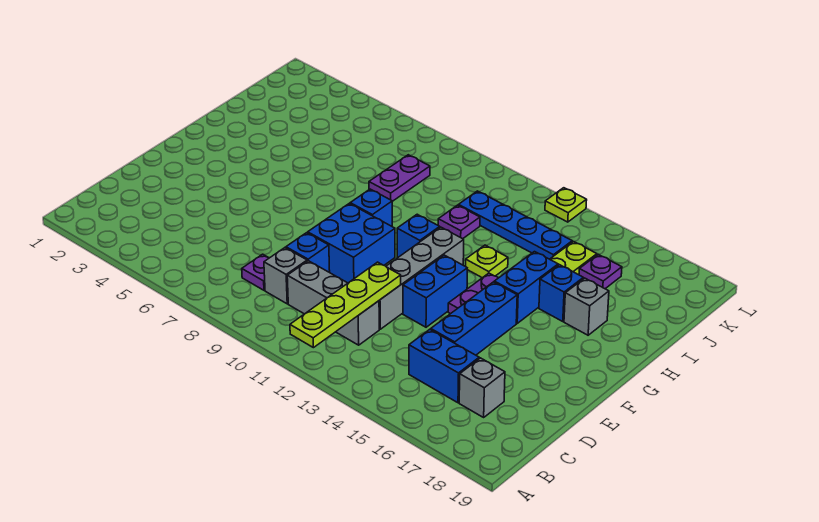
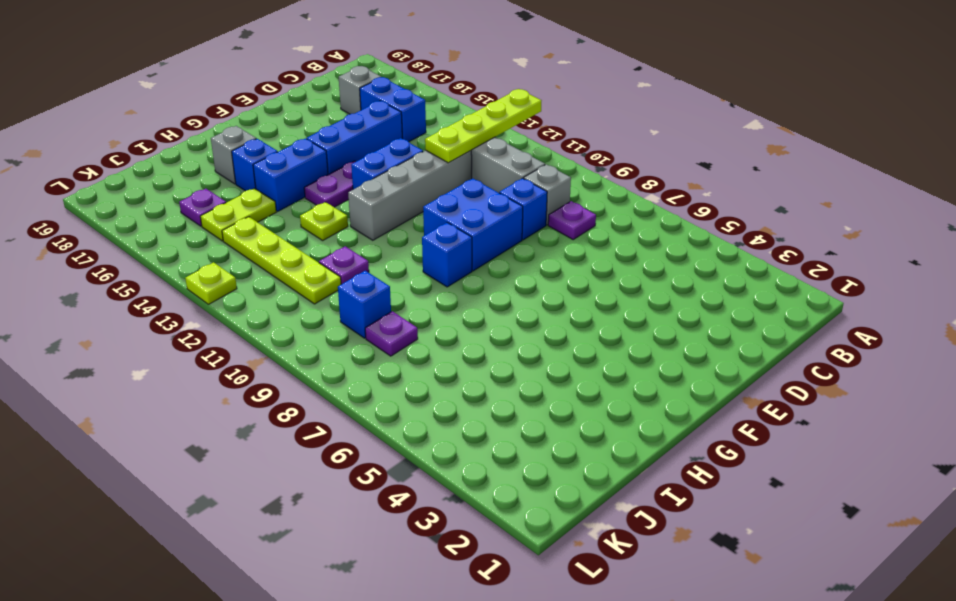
blue 1x1 brick [397,214,440,258] -> blue 1x1 brick moved to [338,271,391,338]
purple 1x2 plate [369,155,430,201] -> purple 1x1 plate [365,311,418,356]
blue 1x4 plate [458,191,572,259] -> lime 1x4 plate [222,217,341,304]

